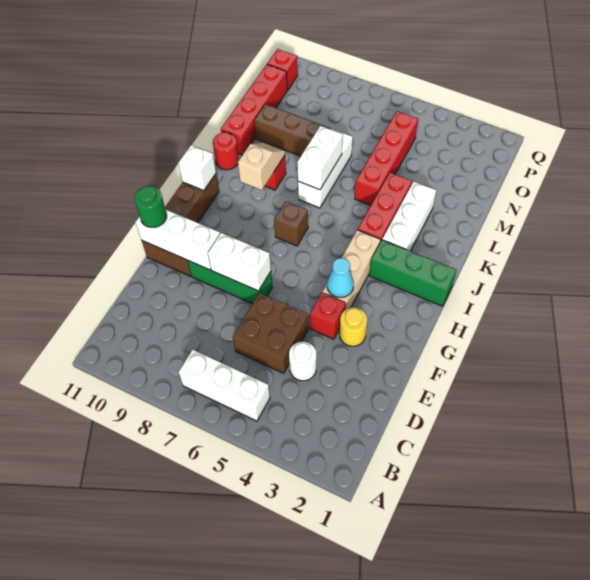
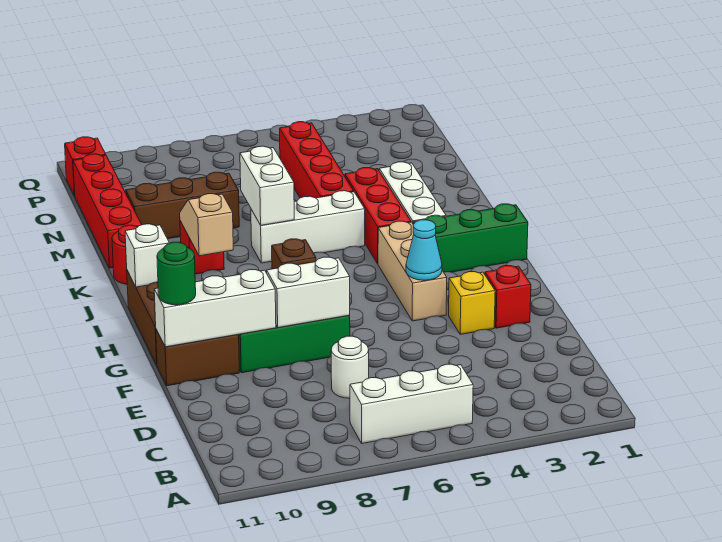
white 1x1 round brick [289,342,316,381] -> white 1x1 round brick moved to [331,336,369,398]
brown 2x2 brick [233,293,308,373] -> none
yellow 1x1 round brick [339,307,367,346] -> yellow 1x1 brick [449,272,495,334]
red 1x1 brick [310,293,346,339] -> red 1x1 brick moved to [485,266,531,328]
white 1x3 brick [298,129,353,208] -> white 1x3 brick turned to [251,191,365,263]

